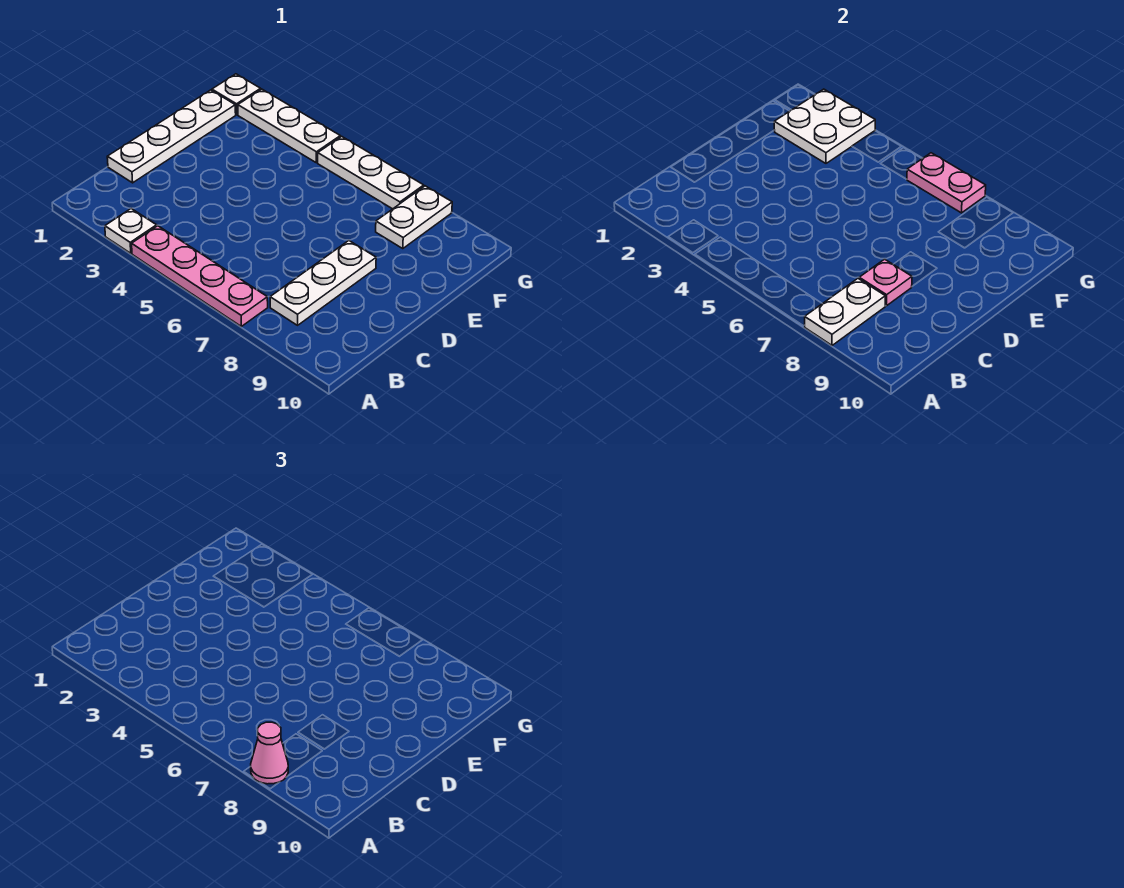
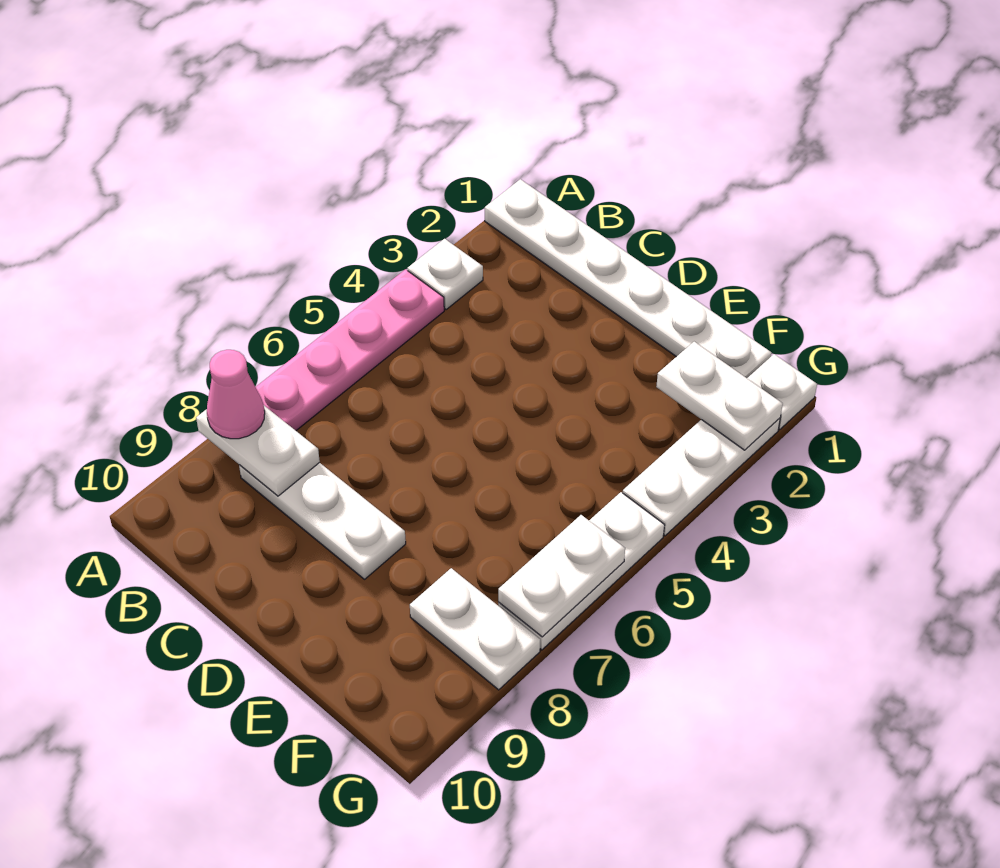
white 1x4 plate [107,90,236,183] -> white 1x6 plate [485,179,772,378]
pink 1x1 plate [859,259,912,306] -> none
white 2x2 plate [774,89,875,163] -> white 1x2 plate [656,342,783,450]
pink 1x2 plate [907,153,986,213] -> white 1x2 plate [498,515,625,637]

